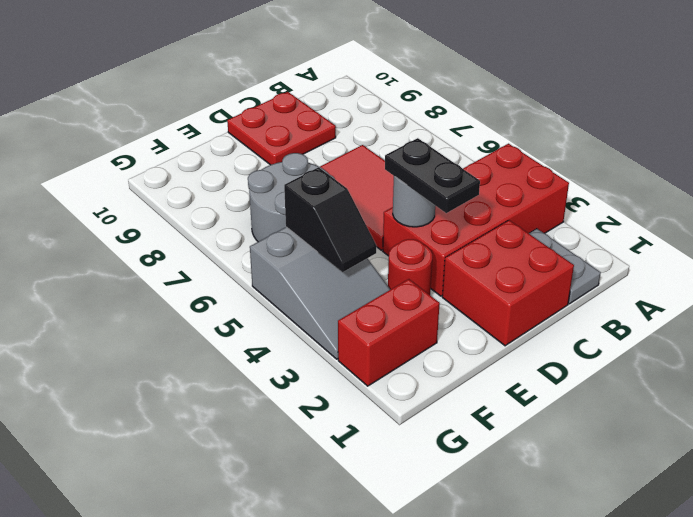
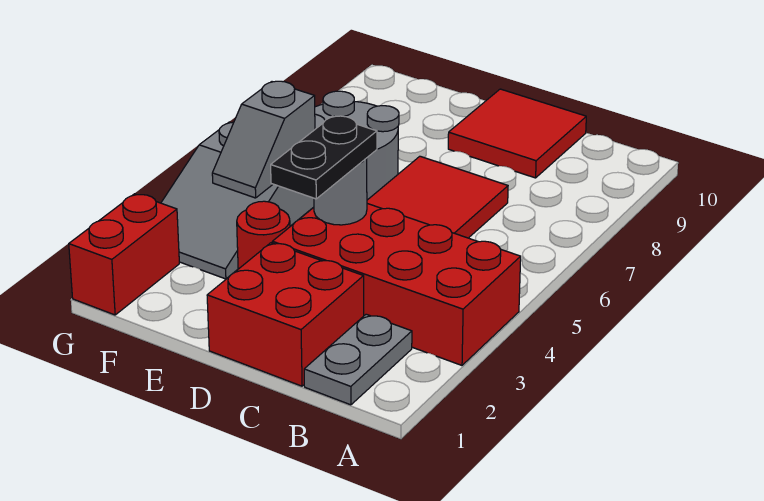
red 2x2 plate [227,92,336,165] -> red 2x2 tile [448,89,586,178]
red 1x2 brick [338,279,440,386] -> red 1x2 brick turned to [69,194,179,315]
black 1x2 slope [284,167,377,272] -> grey 1x2 slope [212,81,315,198]

